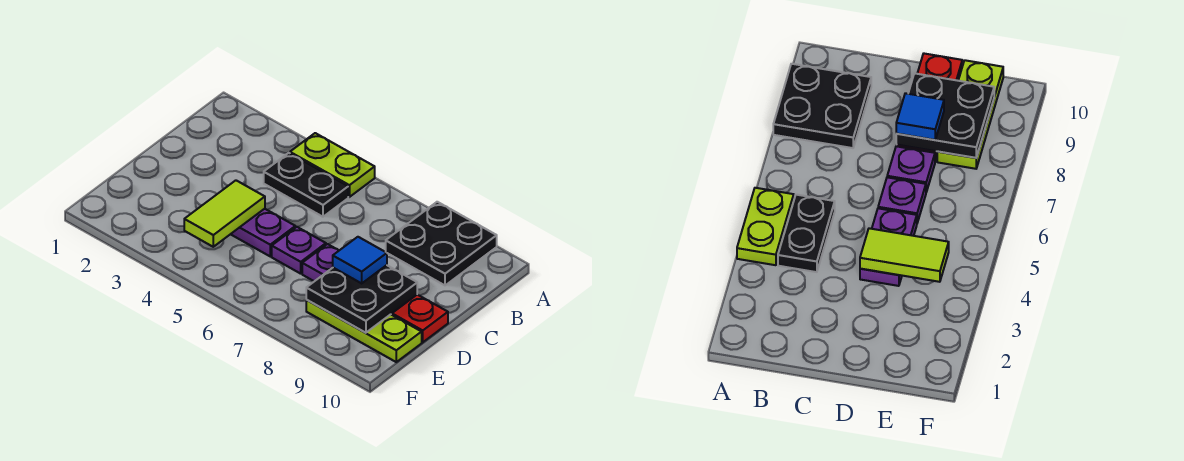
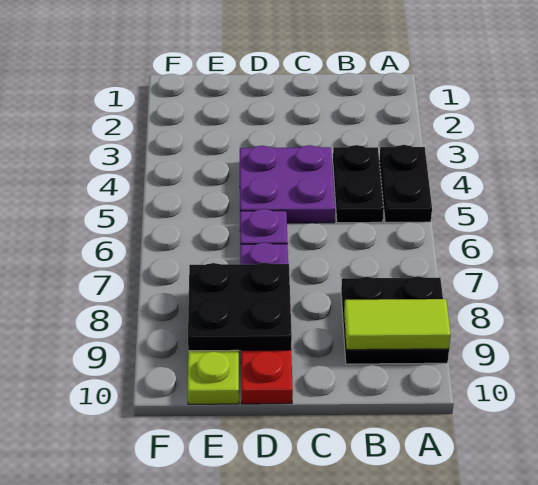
lime 1x2 plate [290,133,375,197] -> black 1x2 plate [379,145,432,222]
purple 1x2 plate [231,209,295,256] -> purple 2x2 plate [240,145,335,223]
lime 1x2 tile [184,180,265,247] -> lime 1x2 tile moved to [344,299,451,350]
blue 1x1 tile [333,237,387,283] -> none

